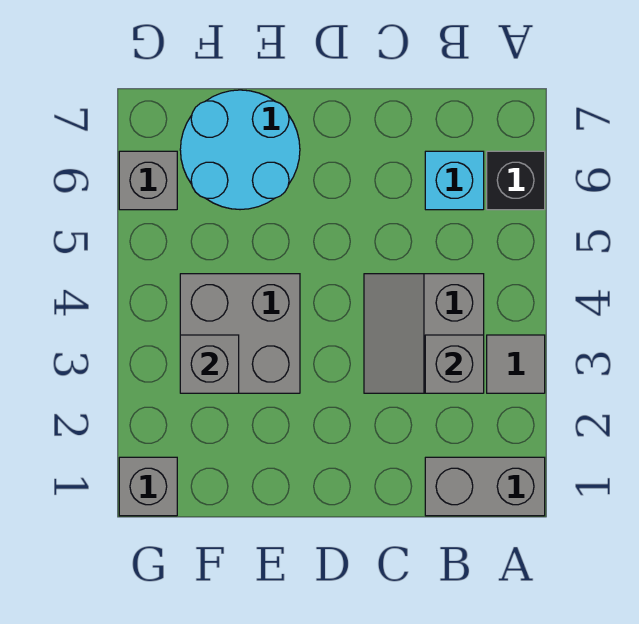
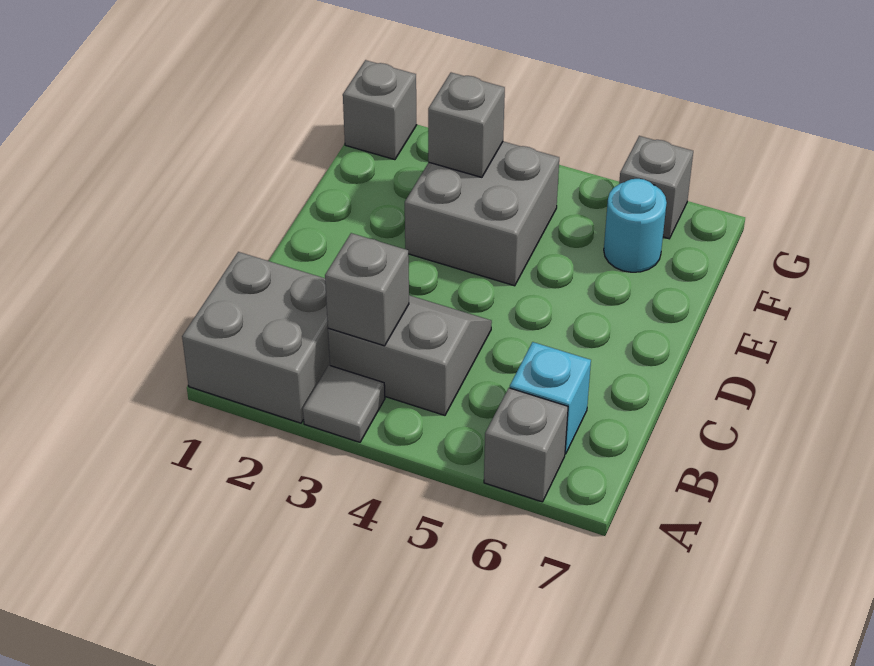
grey 1x2 brick [425,457,545,516] -> grey 2x2 brick [182,252,330,423]
black 1x1 brick [487,151,545,210] -> grey 1x1 brick [484,388,568,502]
cyan 2x2 round brick [180,90,300,210] -> cyan 1x1 round brick [604,179,667,272]

